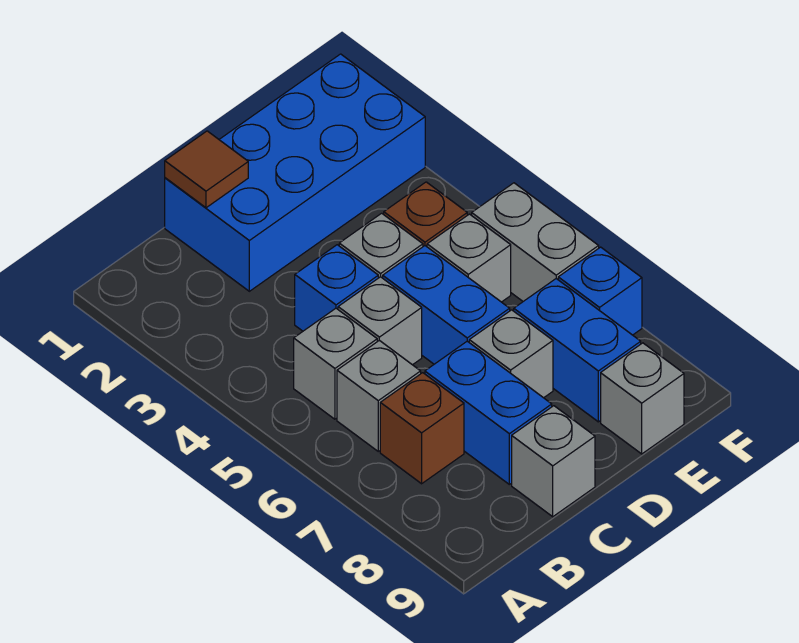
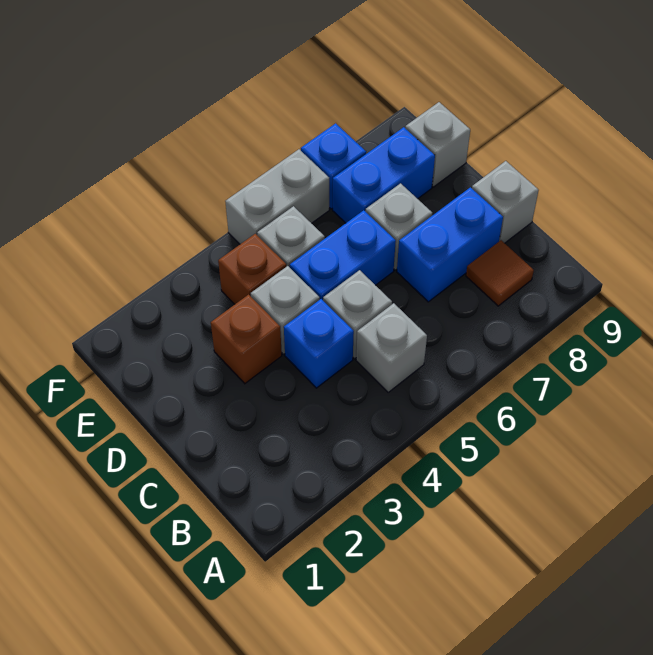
grey 1x1 brick [337,340,421,451] -> none
brown 1x1 brick [380,373,464,484] -> brown 1x1 brick moved to [211,295,282,383]
blue 2x4 brick [165,54,425,291] -> none
brown 1x1 tile [165,131,248,208] -> brown 1x1 tile moved to [466,240,534,306]

